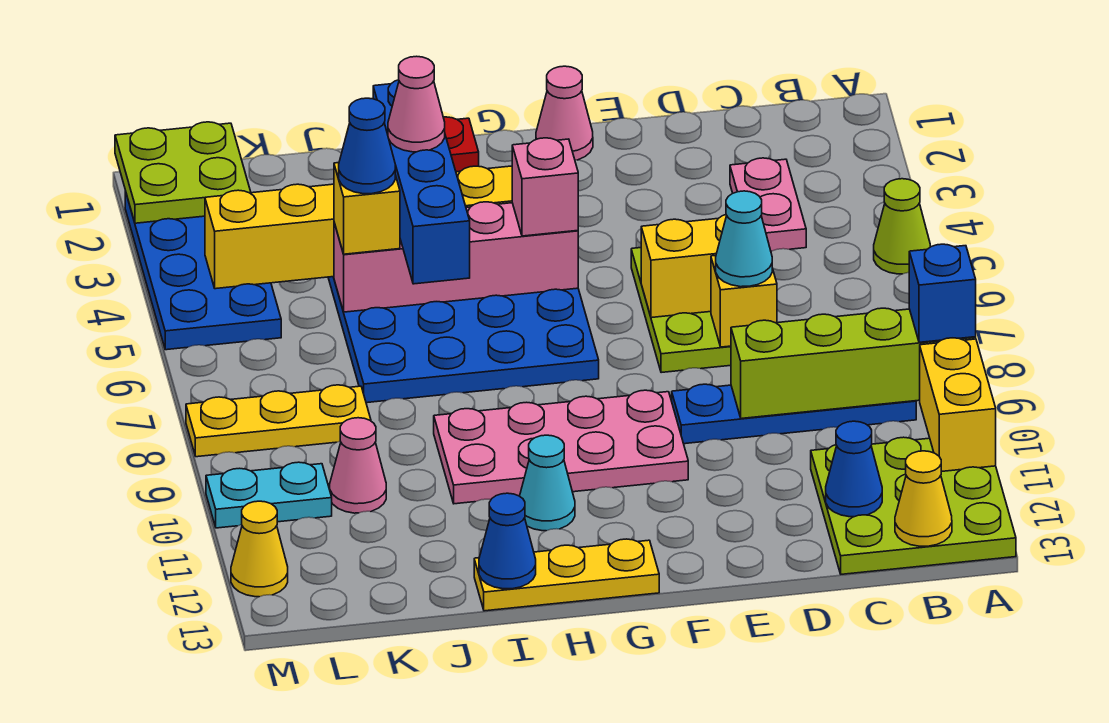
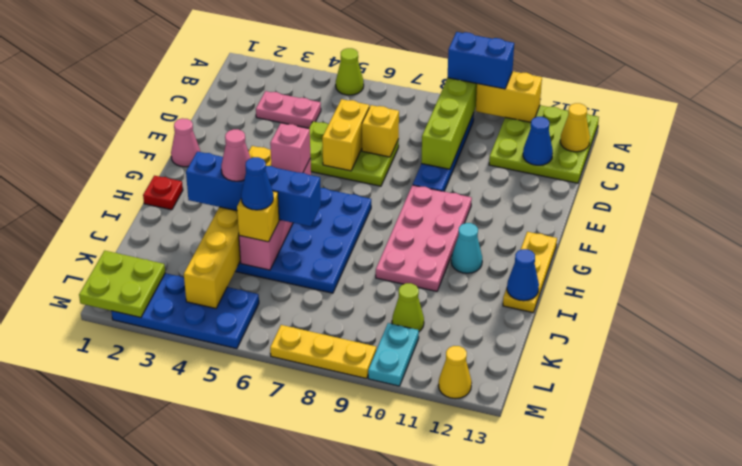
blue 1x1 brick [909,244,976,342] -> blue 1x2 brick [448,32,514,89]
cyan 1x1 cone [716,191,772,287] -> none
yellow 1x3 plate [186,385,371,457] -> yellow 1x3 plate turned to [270,325,376,379]
pink 1x1 cone [330,418,386,513] -> lime 1x1 cone [392,283,424,331]

